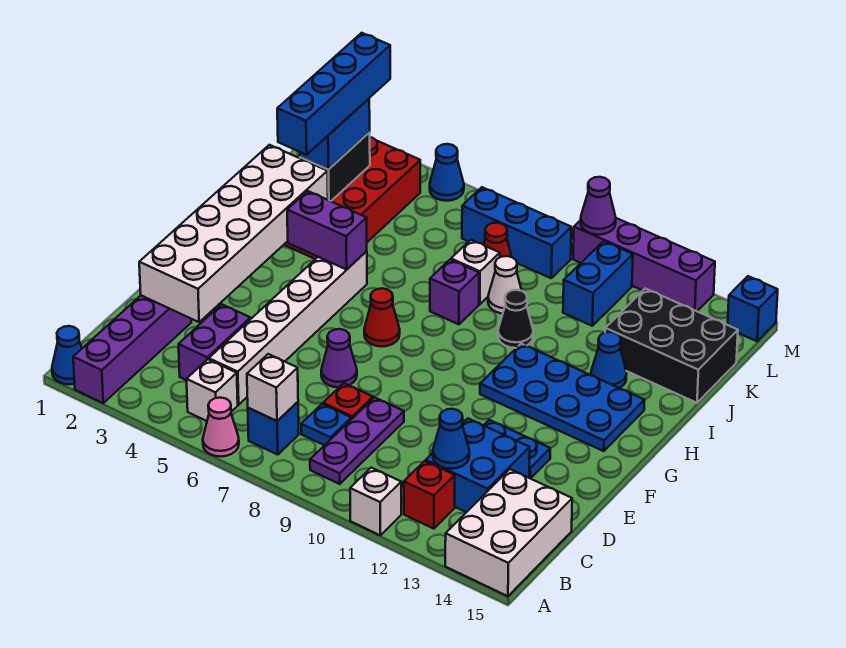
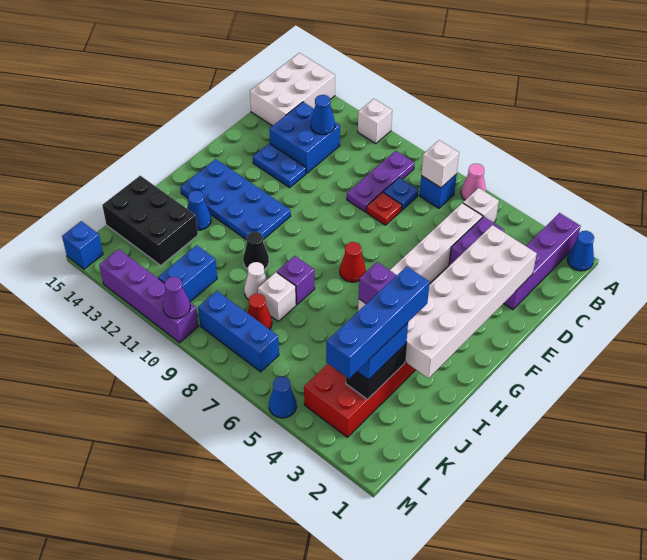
red 1x1 brick [404,461,455,529] -> none
purple 1x1 cone [321,329,357,387] -> none

